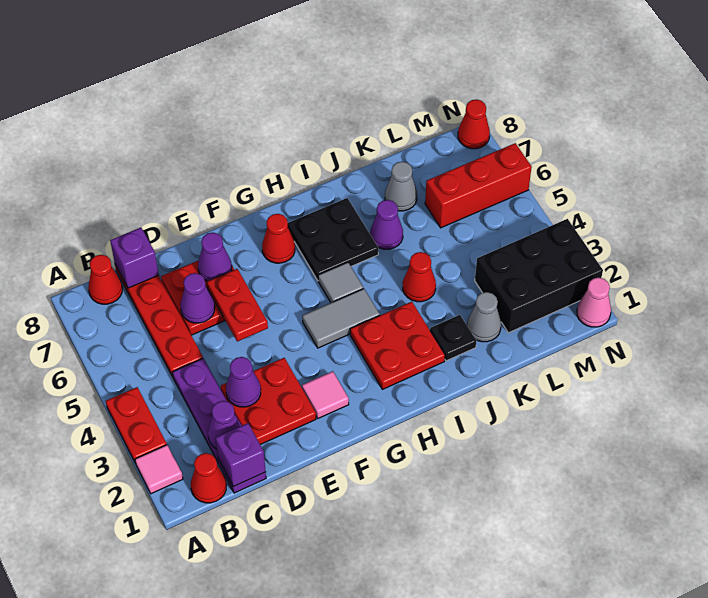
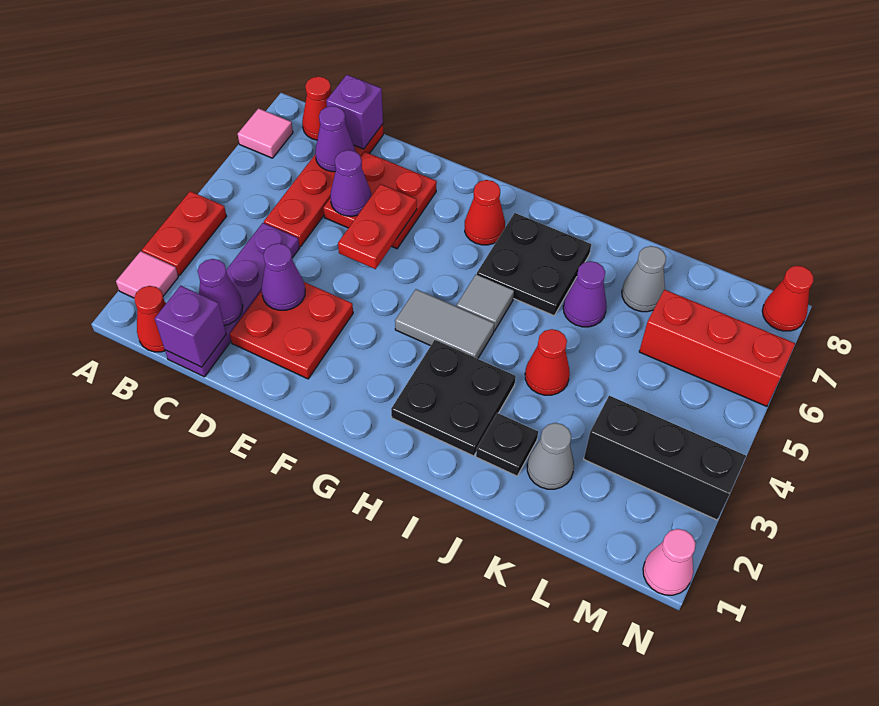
purple 1x1 cone [198,233,232,281] -> purple 1x1 cone moved to [315,106,355,172]
pink 1x1 tile [302,371,349,418] -> pink 1x1 tile moved to [238,108,293,158]
red 2x2 plate [350,302,445,389] -> black 2x2 plate [391,340,516,456]
black 2x3 brick [475,219,603,333] -> black 1x3 brick [584,396,746,520]

